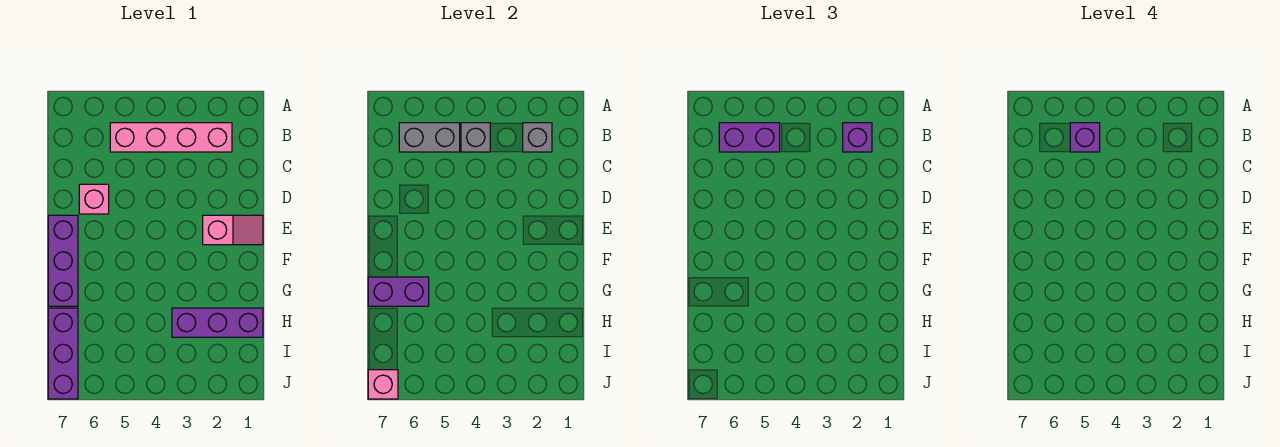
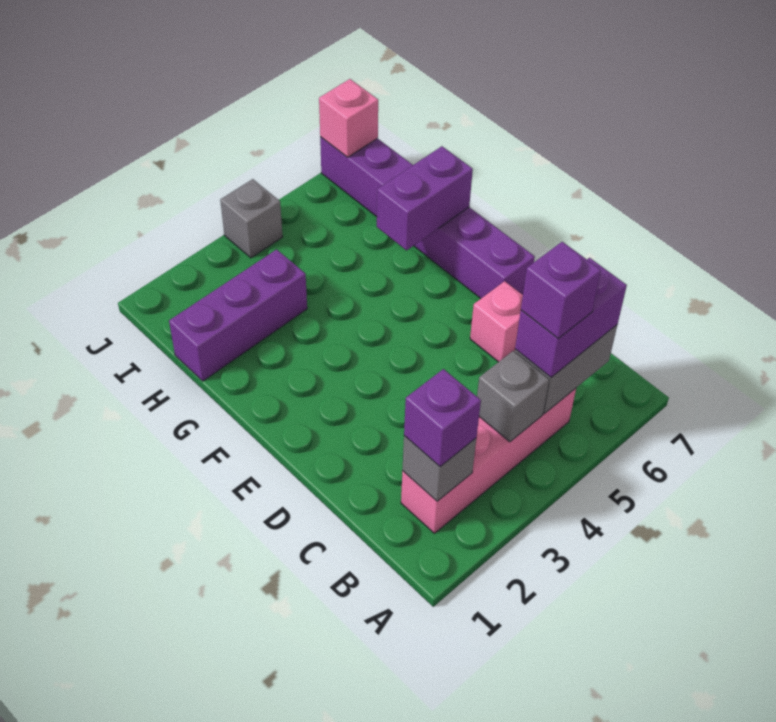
pink 1x2 slope [203,215,263,245] -> none
none -> grey 1x1 brick [220,179,283,258]

